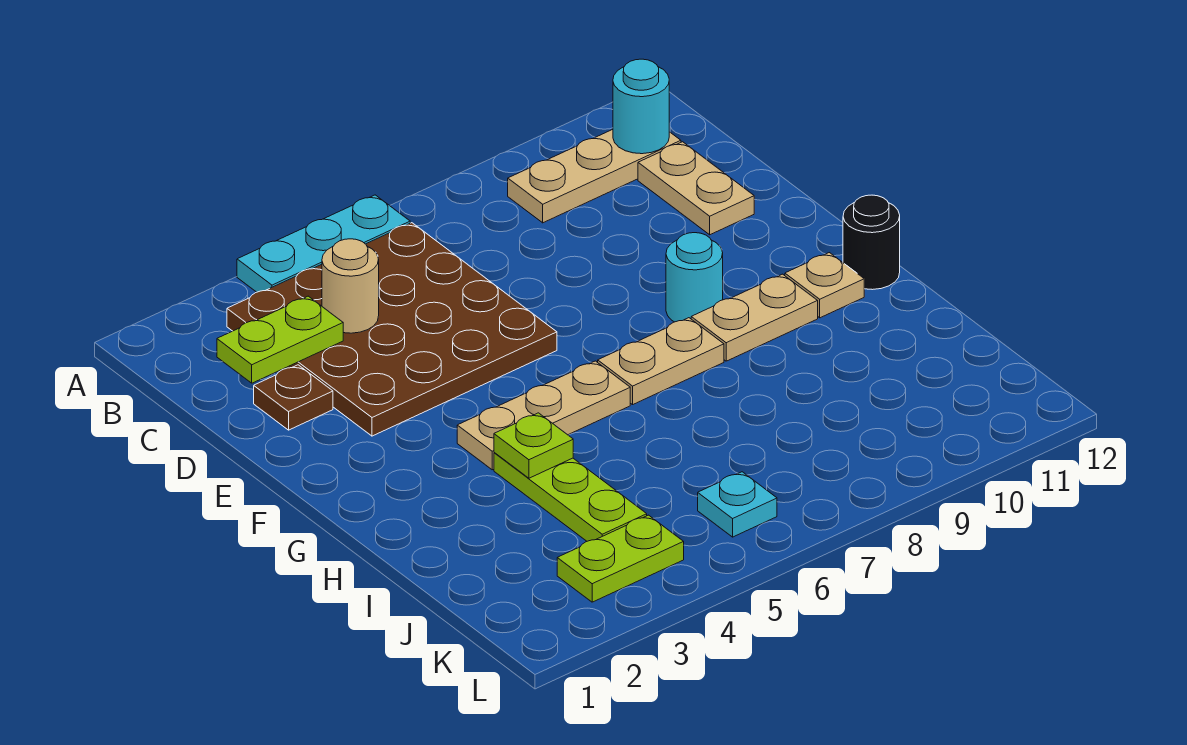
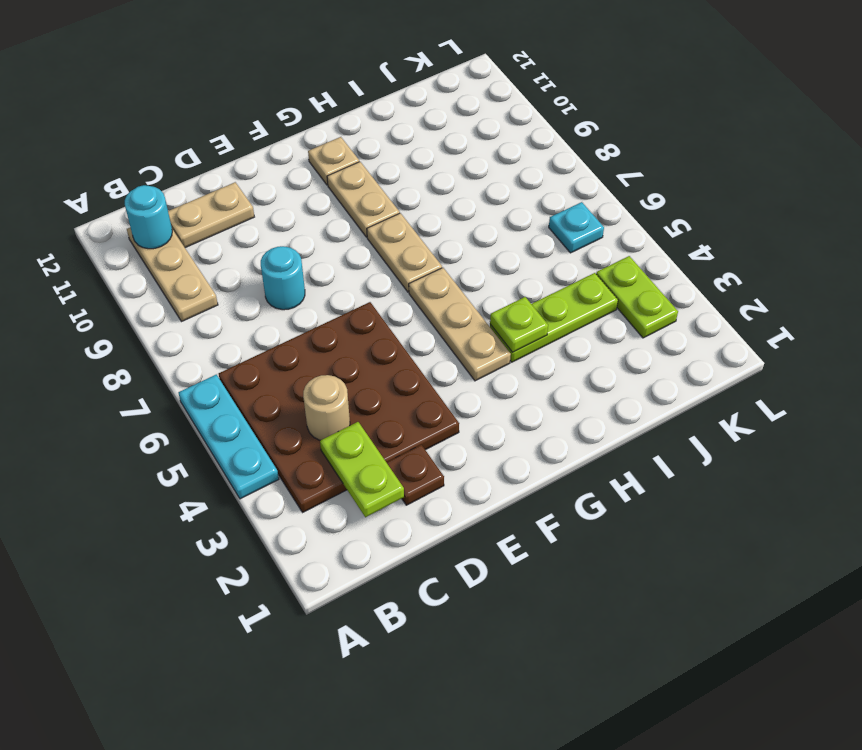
cyan 1x1 round brick [666,233,723,322] -> cyan 1x1 round brick moved to [261,246,305,310]
black 1x1 round brick [843,195,900,290] -> none

